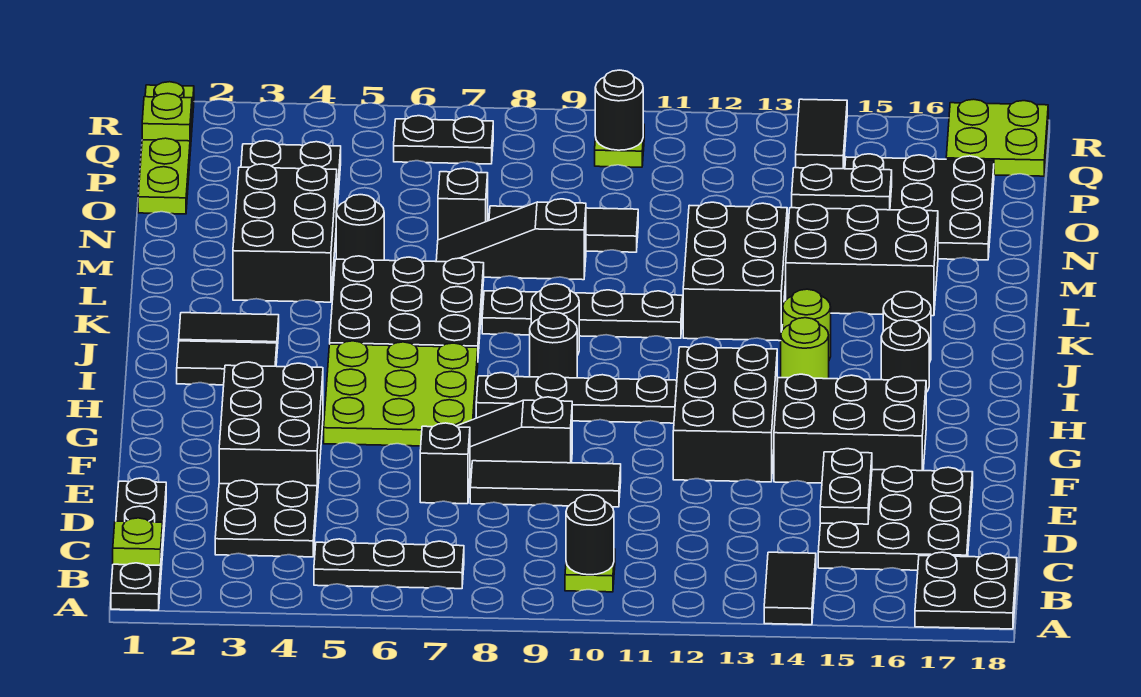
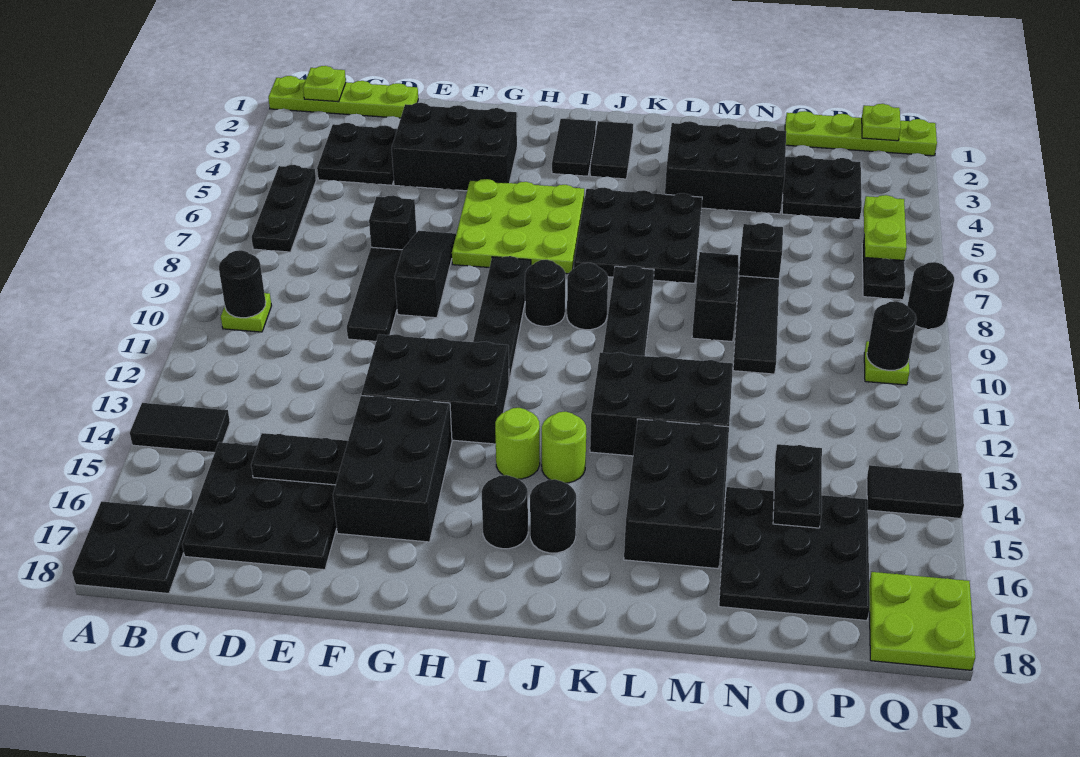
black 1x4 plate [111,478,166,610] -> lime 1x4 plate [268,76,418,118]
black 1x1 round brick [336,195,384,260] -> black 1x1 round brick moved to [908,262,954,329]
none -> lime 1x2 plate [864,195,907,260]

